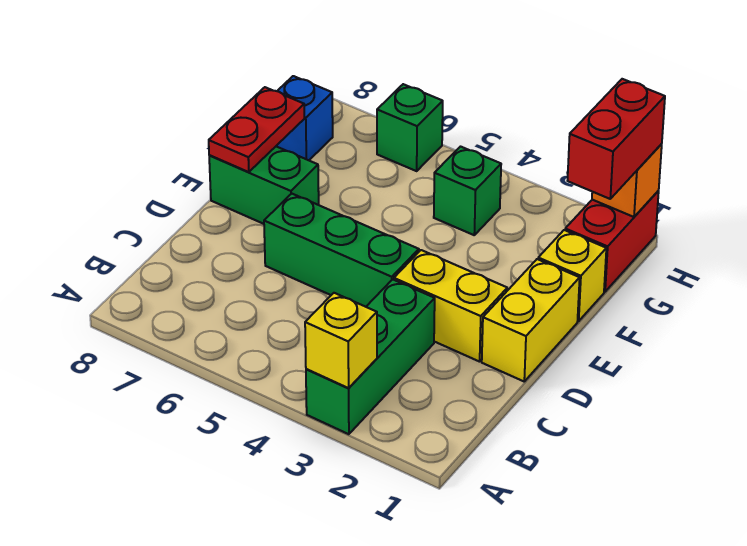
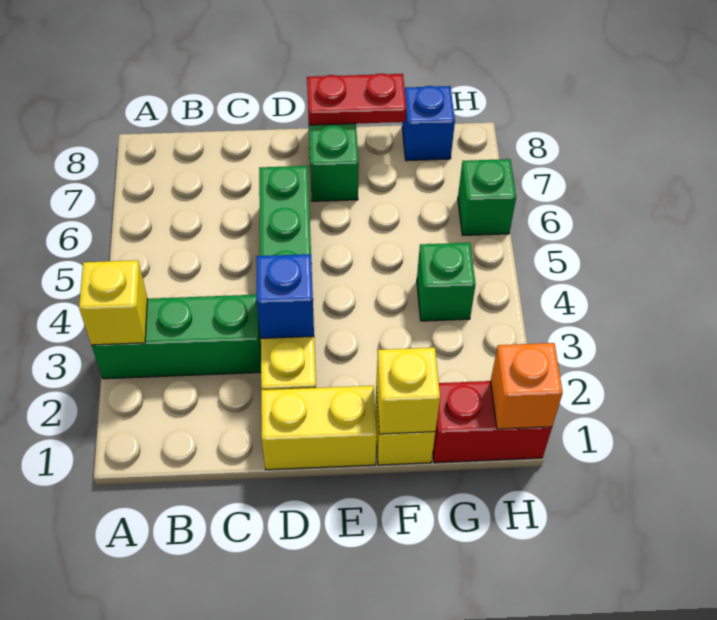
none -> blue 1x1 brick [256,254,314,338]
none -> yellow 1x1 brick [376,348,440,434]
red 1x2 brick [567,79,665,199] -> none

